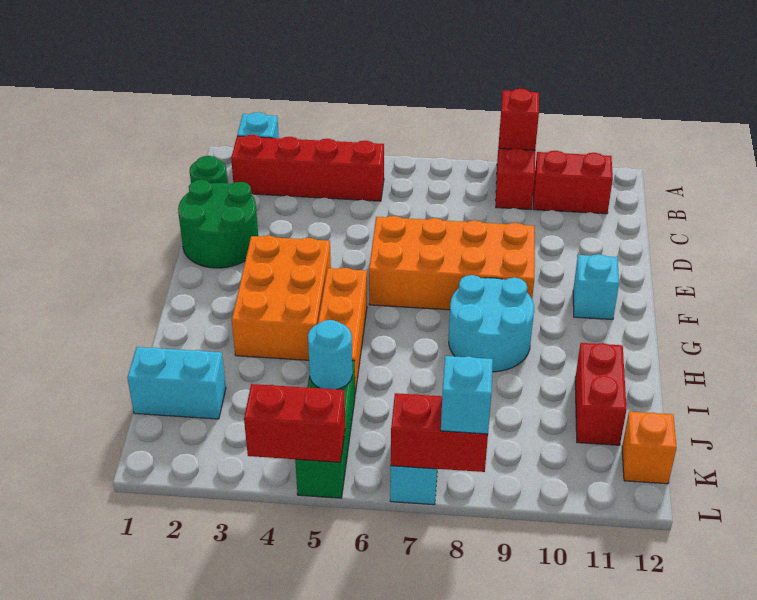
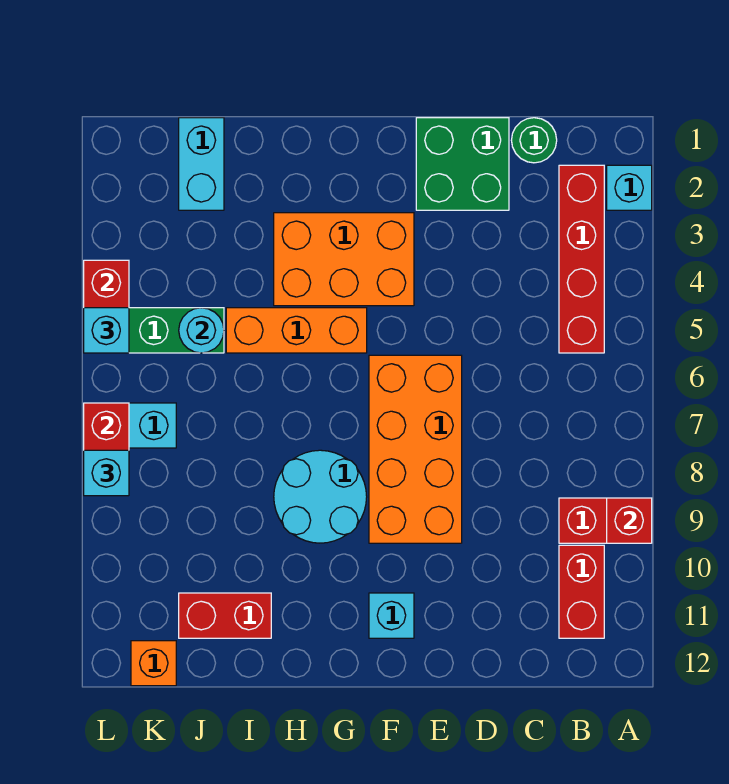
green 2x2 round brick [178,180,258,268] -> green 2x2 brick [416,118,509,210]
none -> cyan 1x1 brick [84,308,129,353]

